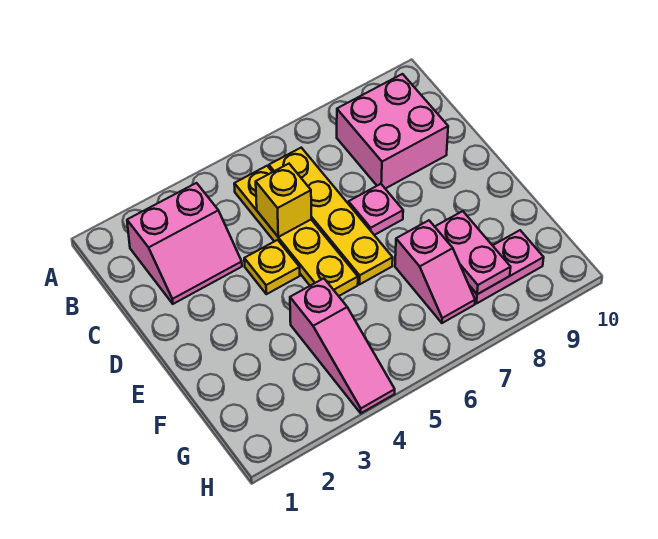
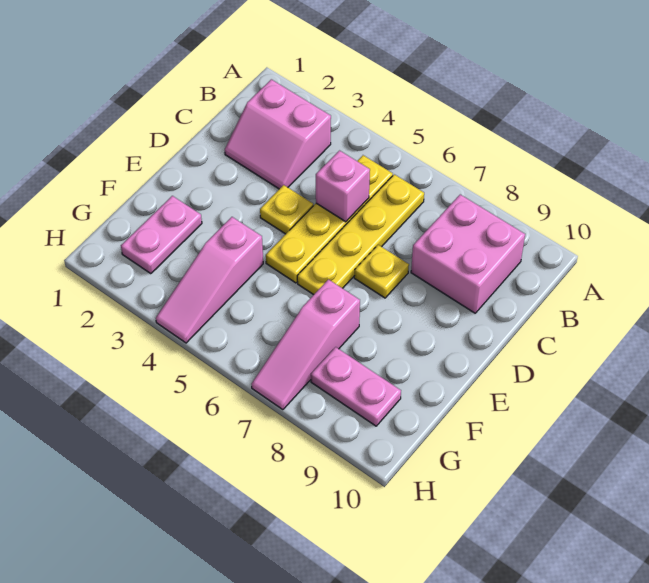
yellow 1x1 brick [256,164,311,237] -> pink 1x1 brick [316,151,370,222]
pink 1x1 plate [349,184,403,235] -> yellow 1x1 plate [354,245,409,298]
pink 1x2 slope [395,220,475,323] -> pink 1x3 slope [252,280,360,410]
pink 1x2 plate [435,211,511,294] -> pink 1x2 plate moved to [121,196,202,274]

